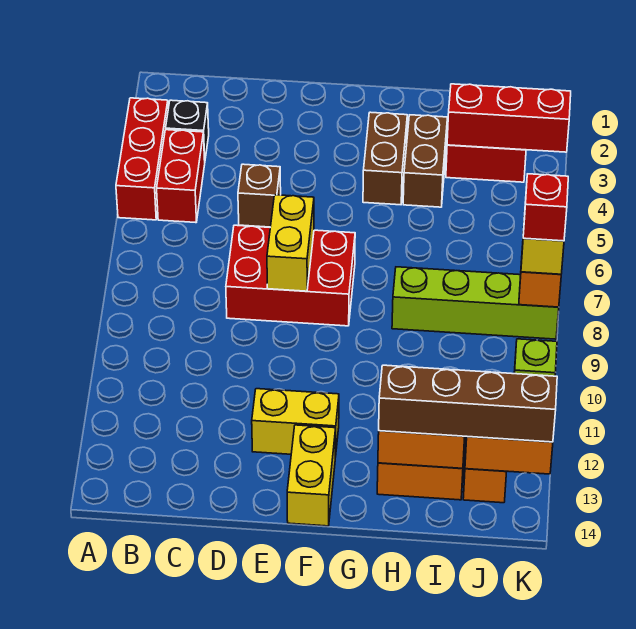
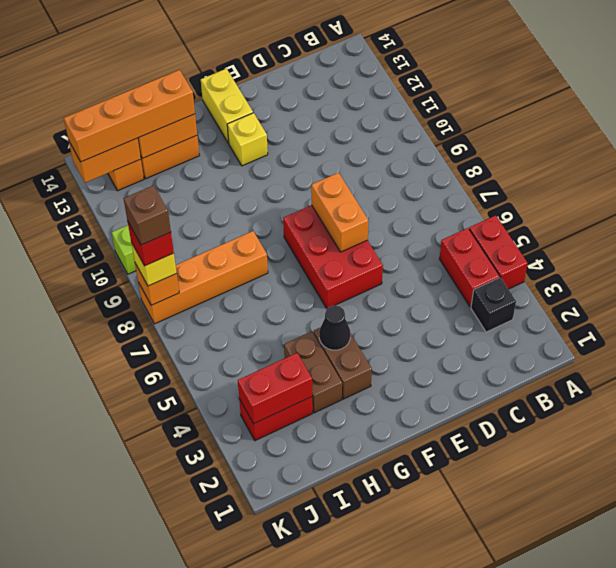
red 1x3 brick [116,98,168,220] -> red 1x2 brick [469,215,528,289]
brown 1x1 brick [238,164,281,227] -> brown 1x1 brick moved to [124,185,171,245]
red 2x3 brick [226,225,355,326] -> red 2x3 brick turned to [283,205,383,309]
yellow 1x2 brick [267,195,314,291] -> orange 1x2 brick [311,173,368,252]
yellow 1x2 brick [252,389,339,457] -> yellow 1x1 brick [227,113,268,166]
none -> black 1x1 cone [319,305,351,350]
lime 1x4 brick [392,267,559,339] -> orange 1x4 brick [138,231,268,324]
brown 1x4 brick [379,365,557,442] -> orange 1x4 brick [64,70,195,162]
red 1x3 brick [447,84,571,152] -> red 1x2 brick [238,353,312,424]

